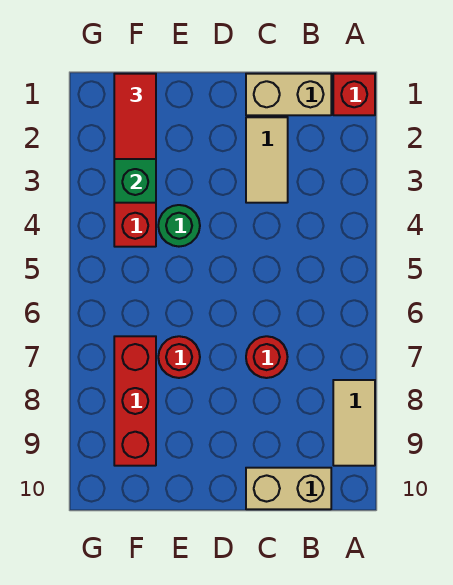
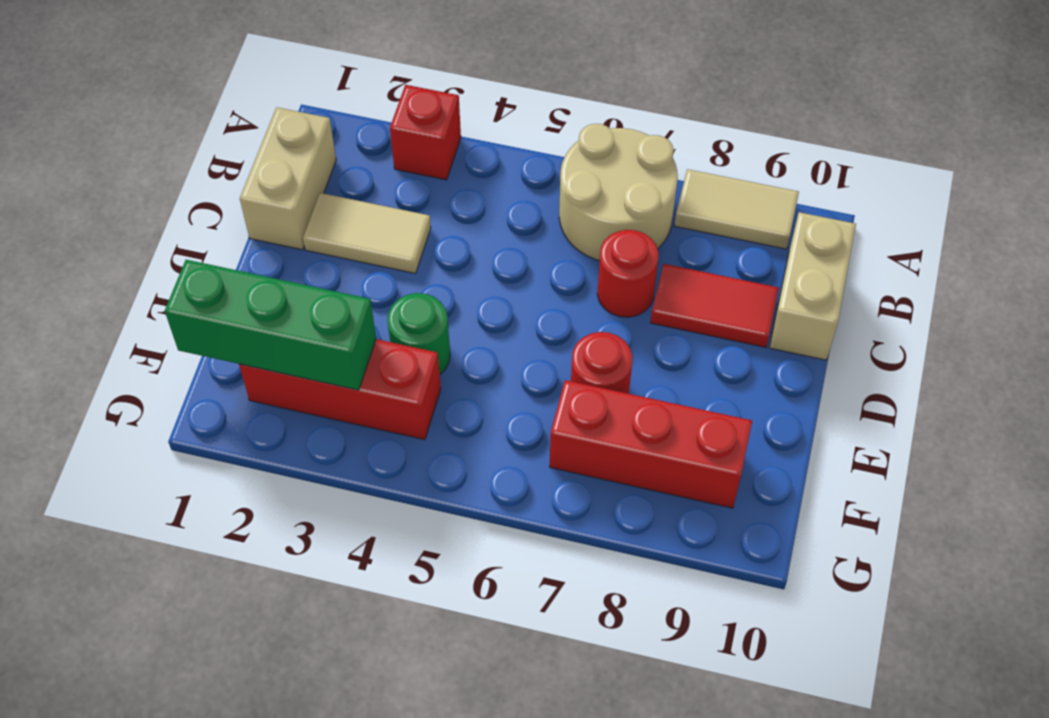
red 1x1 brick [333,74,375,115] -> red 1x1 brick moved to [390,85,461,180]
none -> tan 2x2 round brick [559,124,678,261]
red 1x2 tile [114,74,156,159] -> red 1x2 tile moved to [650,264,779,347]

